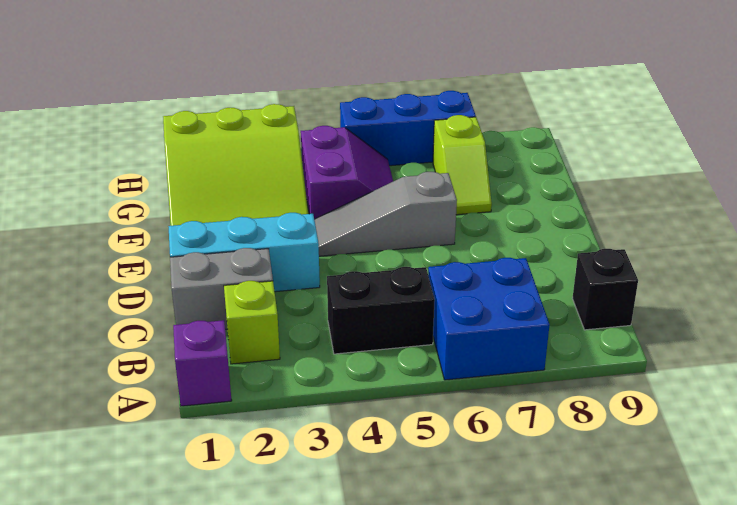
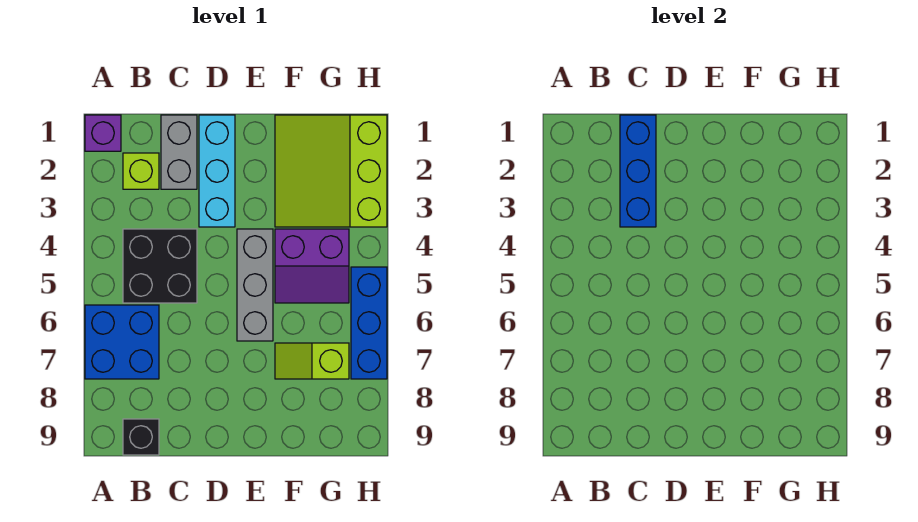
black 1x2 brick [327,267,435,354] -> black 2x2 brick [123,229,197,303]
none -> blue 1x3 brick [620,115,656,227]
grey 1x3 slope [314,172,457,256] -> grey 1x3 brick [237,229,273,341]

